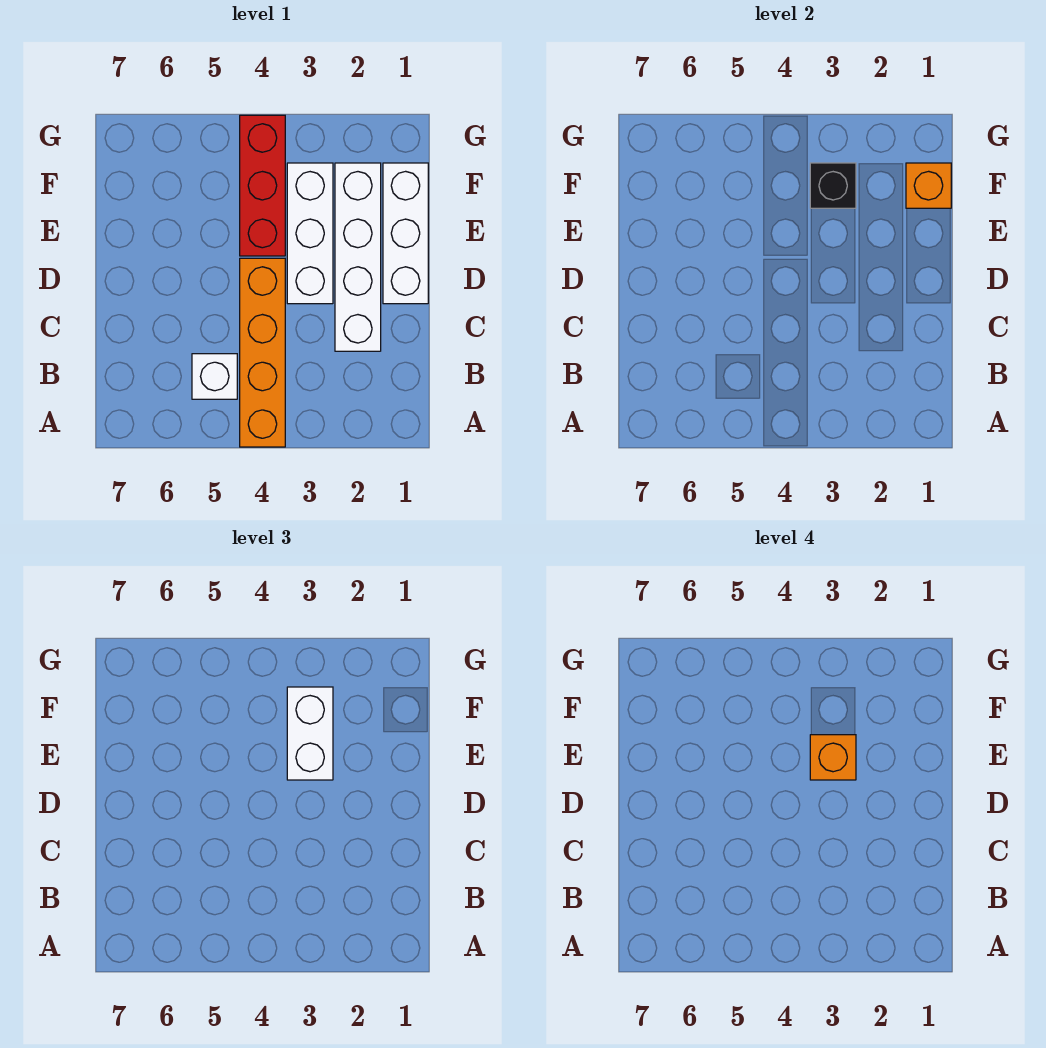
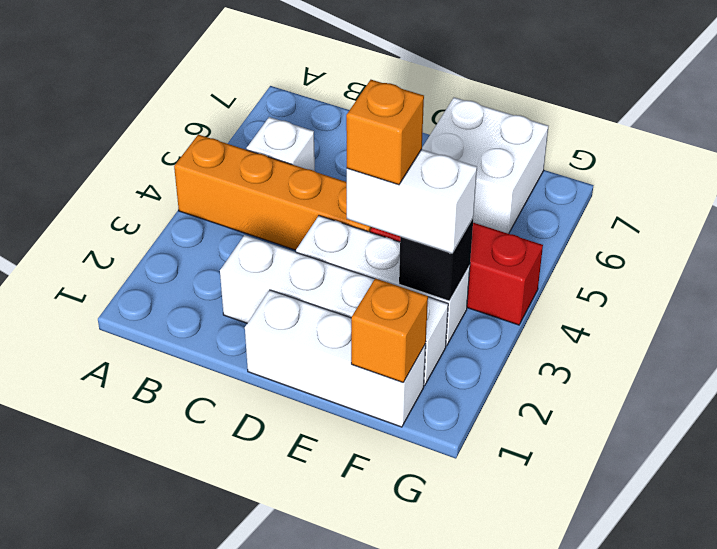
none -> white 2x2 brick [422,97,549,234]

